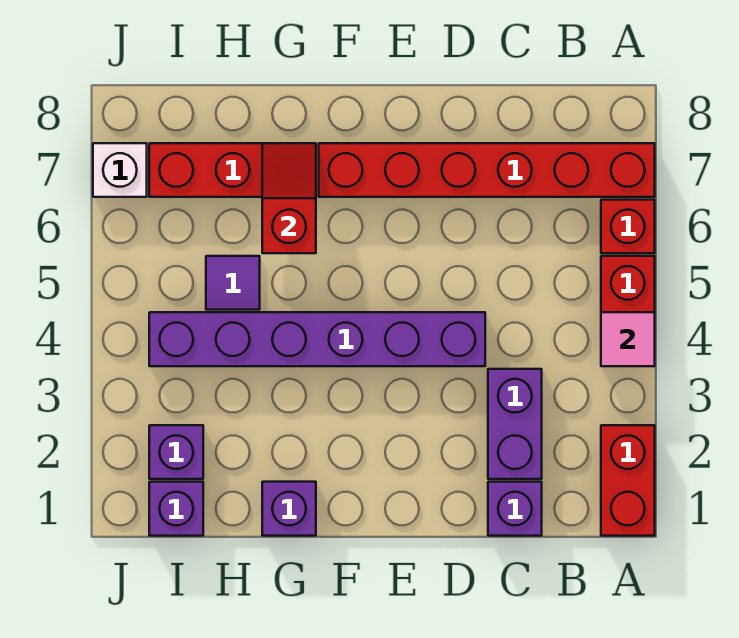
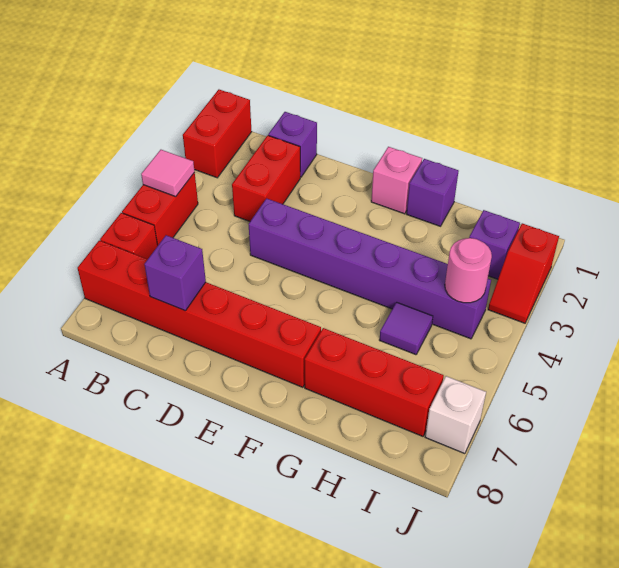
purple 1x2 brick [488,369,542,479] -> red 1x2 brick [232,135,300,221]
none -> pink 1x1 brick [371,147,422,214]
red 1x2 slope [262,143,316,253] -> red 1x2 slope moved to [488,223,559,323]
purple 1x1 brick [149,482,203,536] -> purple 1x1 brick moved to [144,235,206,311]
none -> pink 1x1 round brick [445,238,492,303]

